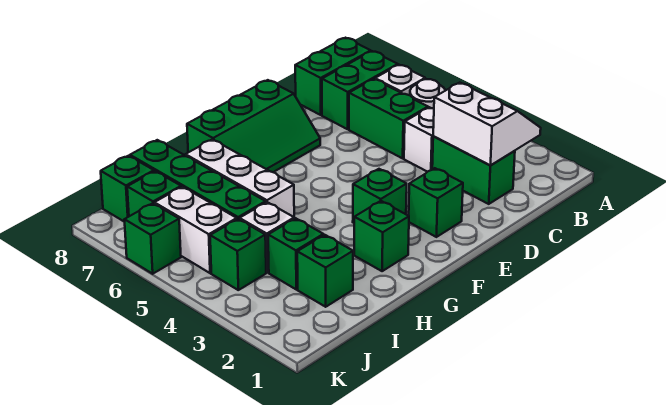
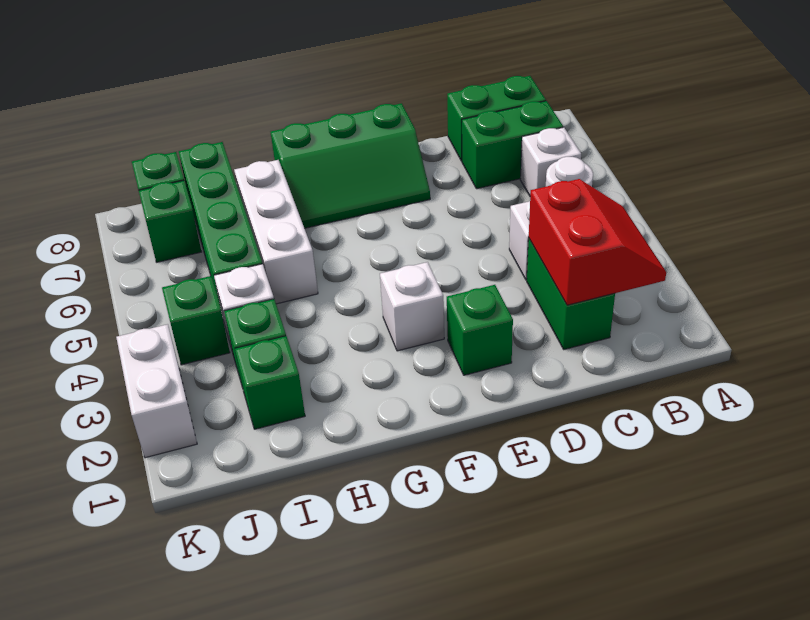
white 2x2 slope [433,83,541,166] -> red 2x2 slope [529,179,666,305]
green 1x2 brick [349,79,428,158] -> none
green 1x1 brick [353,169,407,223] -> white 1x1 brick [380,262,444,351]
green 1x1 brick [354,201,409,271] -> none
white 1x2 brick [154,187,237,273] -> white 1x2 brick moved to [116,324,197,458]
green 1x1 brick [124,203,181,274] -> none

